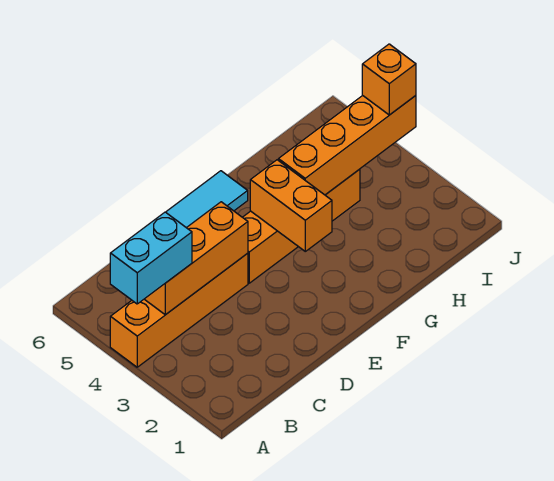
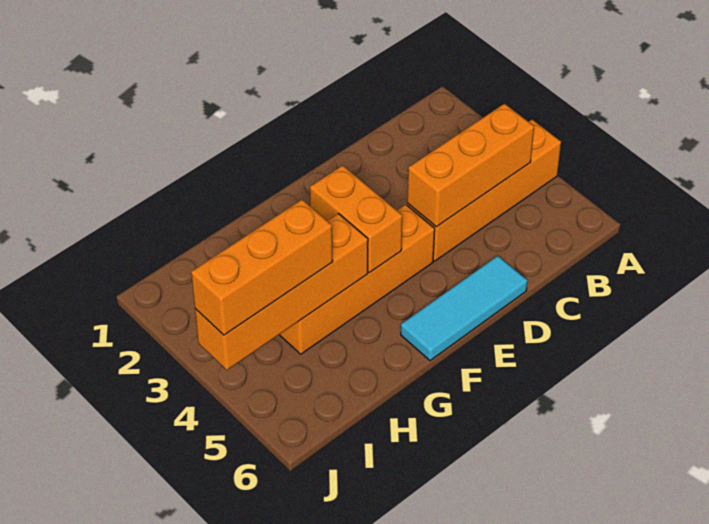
cyan 1x2 brick [110,212,192,304] -> none
orange 1x1 brick [362,44,416,115] -> orange 1x3 brick [191,200,333,335]

